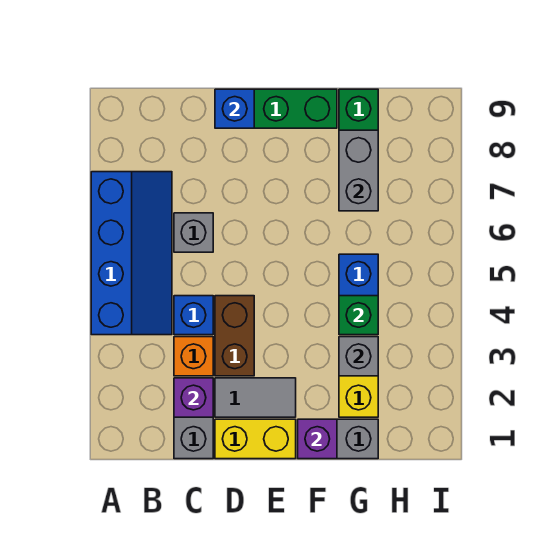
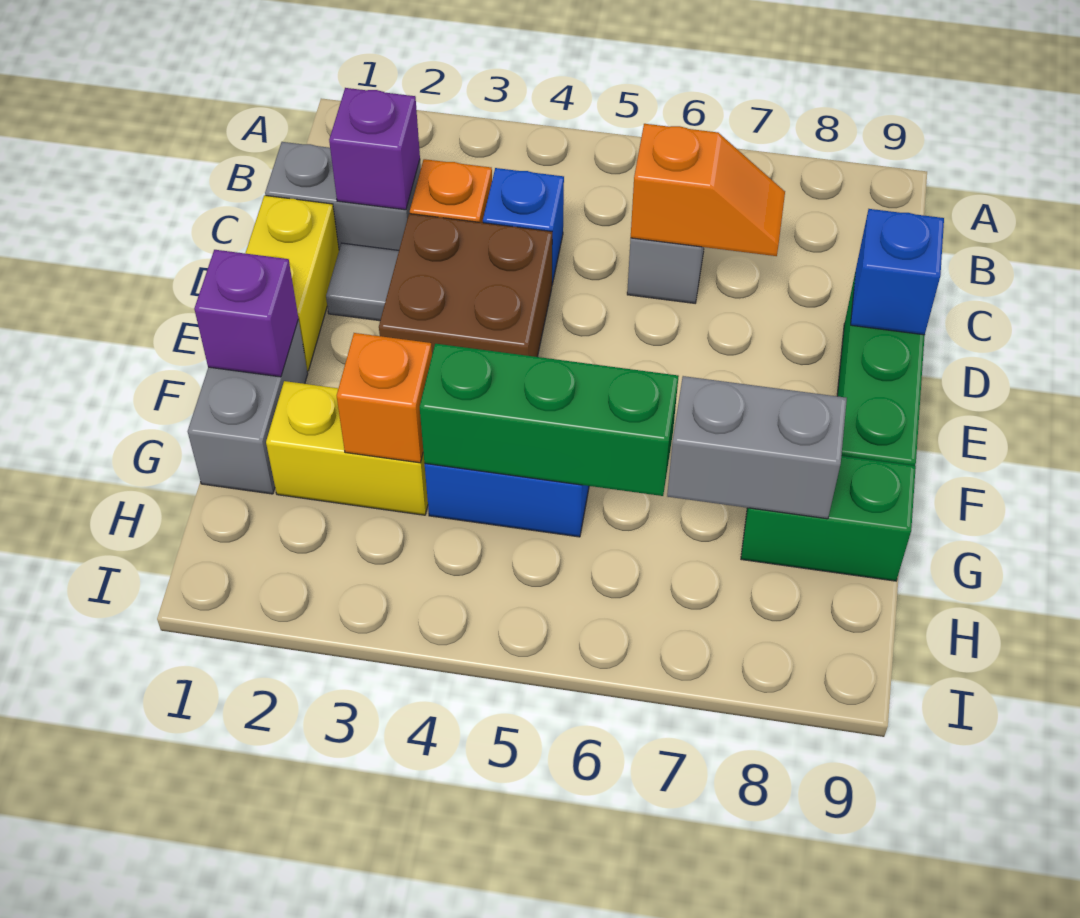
blue 2x4 slope [91,172,172,335] -> none
none -> orange 1x2 slope [631,124,785,256]
grey 1x2 tile [215,378,296,417] -> grey 1x1 tile [326,243,399,321]
brown 1x2 brick [215,296,254,376] -> brown 2x2 brick [379,214,552,357]
grey 1x1 brick [339,337,378,376] -> orange 1x1 brick [337,333,432,463]
green 1x1 brick [339,296,378,335] -> green 1x3 brick [420,344,679,496]

